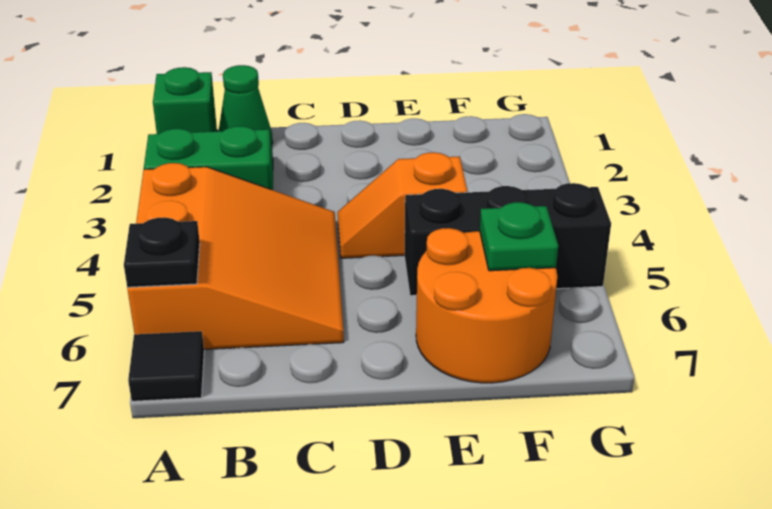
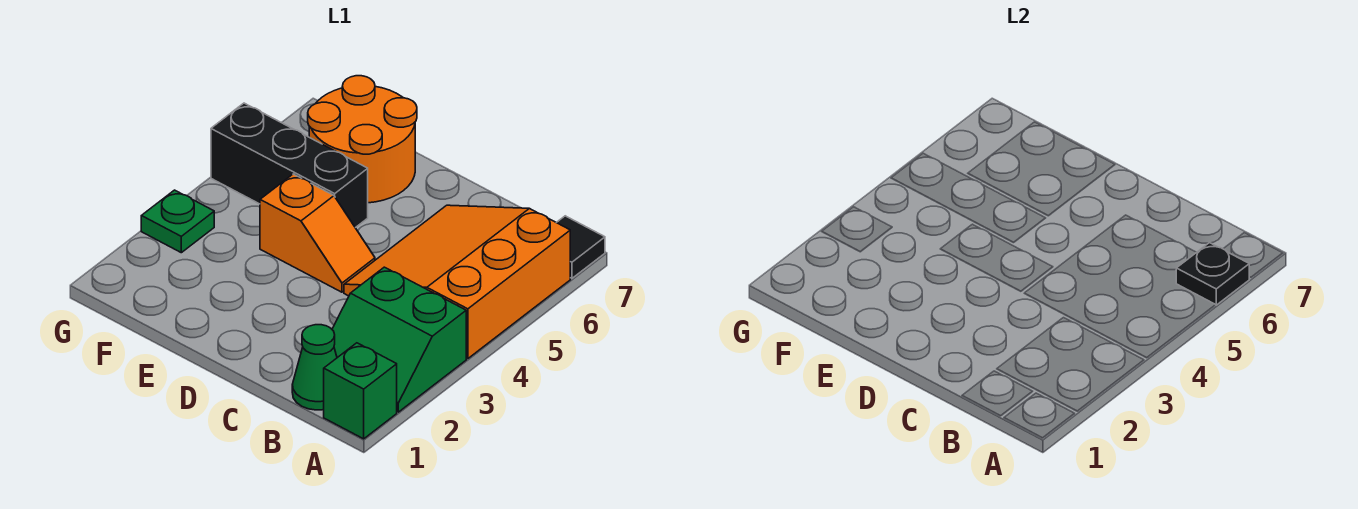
green 1x1 plate [480,202,558,271] -> green 1x1 plate moved to [141,190,214,253]

